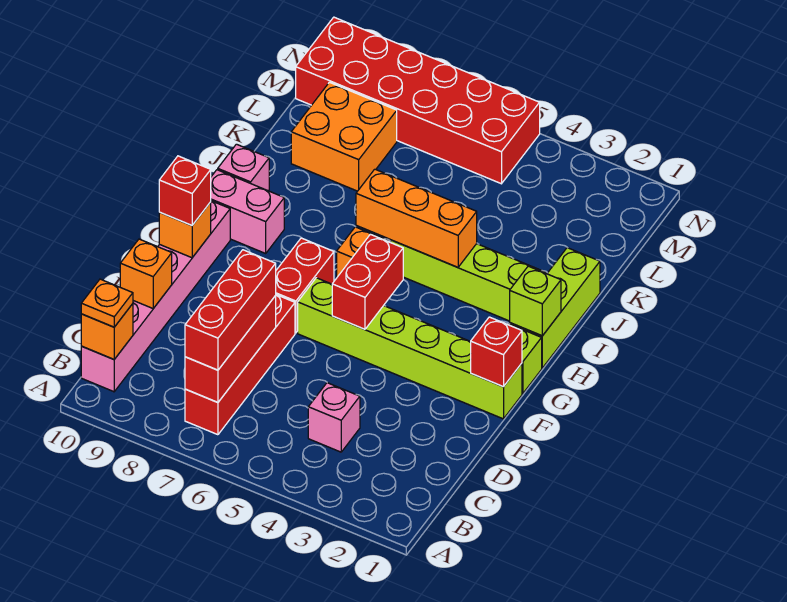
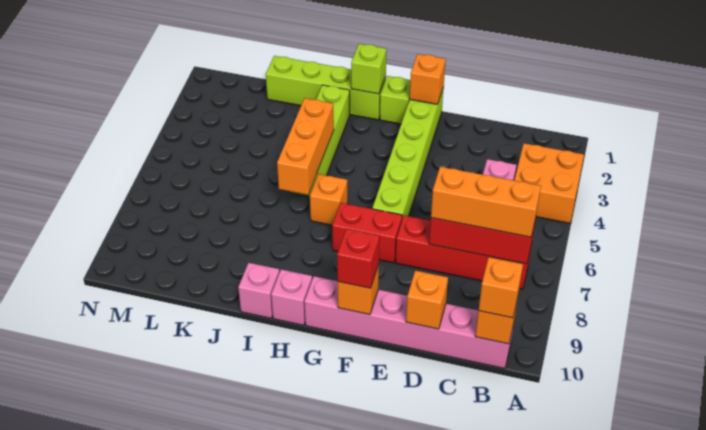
red 1x3 brick [185,250,276,370] -> orange 1x3 brick [431,167,541,237]
orange 1x1 plate [81,279,133,327] -> orange 1x1 brick [479,257,523,318]
red 1x1 brick [471,317,522,387] -> orange 1x1 brick [410,54,446,104]
red 1x2 brick [332,234,403,329] -> none
lime 1x3 brick [510,248,600,368] -> lime 1x4 brick [266,56,386,120]
pink 1x2 brick [211,170,284,253] -> pink 1x1 brick [271,269,312,325]
orange 2x2 brick [291,82,397,191] -> orange 2x2 brick moved to [514,143,584,223]
red 2x6 brick [296,17,540,184] -> none

